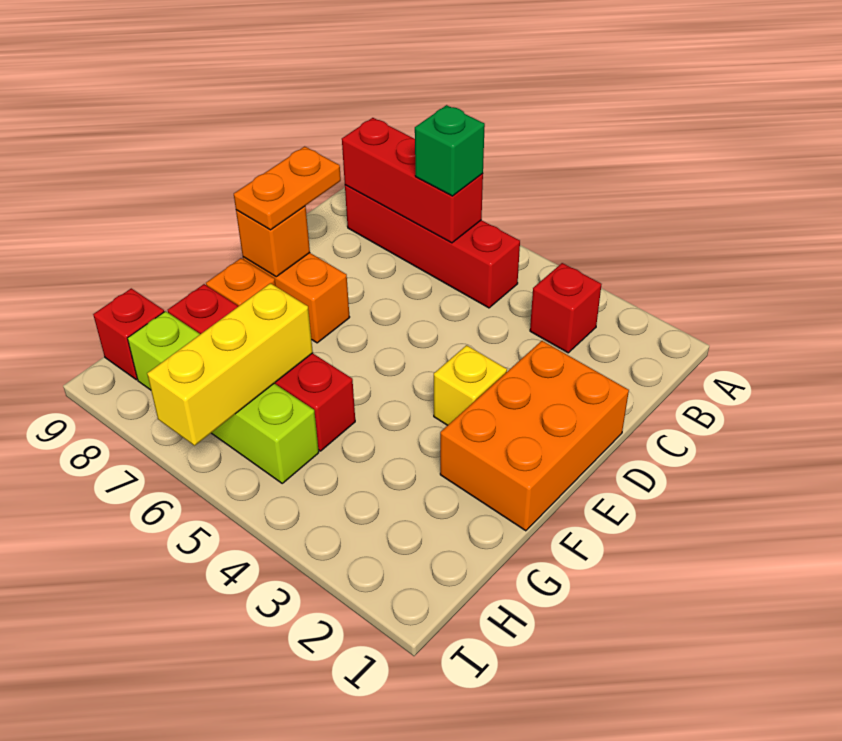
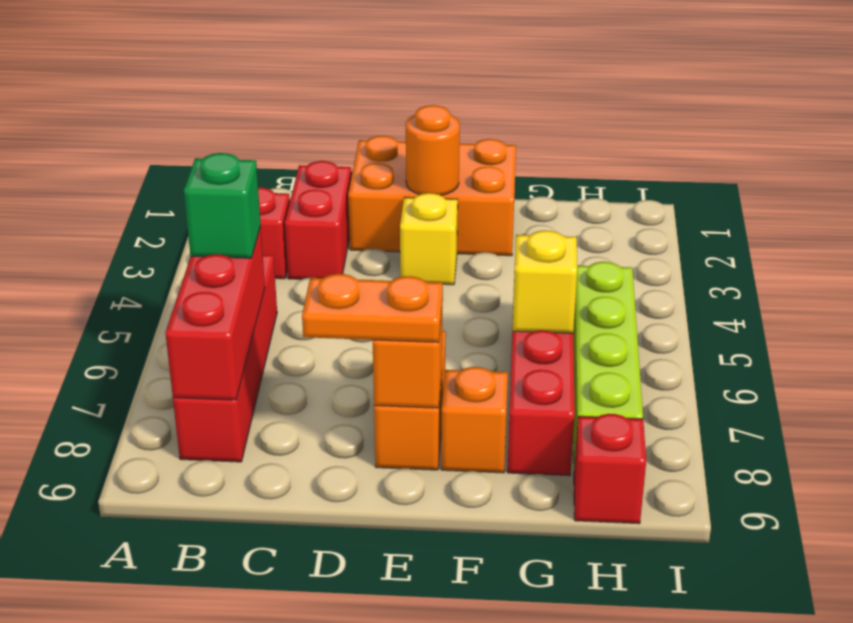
none -> red 1x2 brick [285,161,351,279]
none -> orange 1x1 round brick [406,105,460,195]
yellow 1x3 brick [147,283,313,446] -> yellow 1x1 brick [512,230,577,333]

